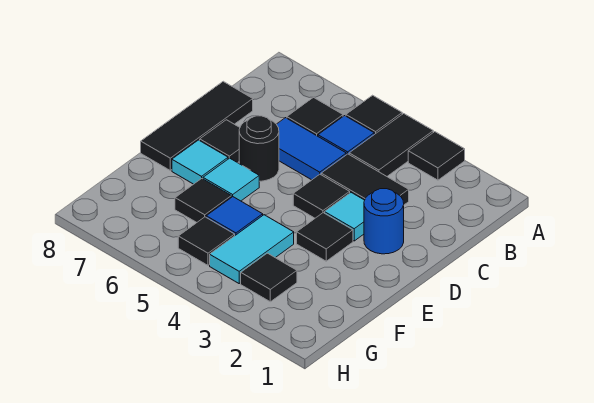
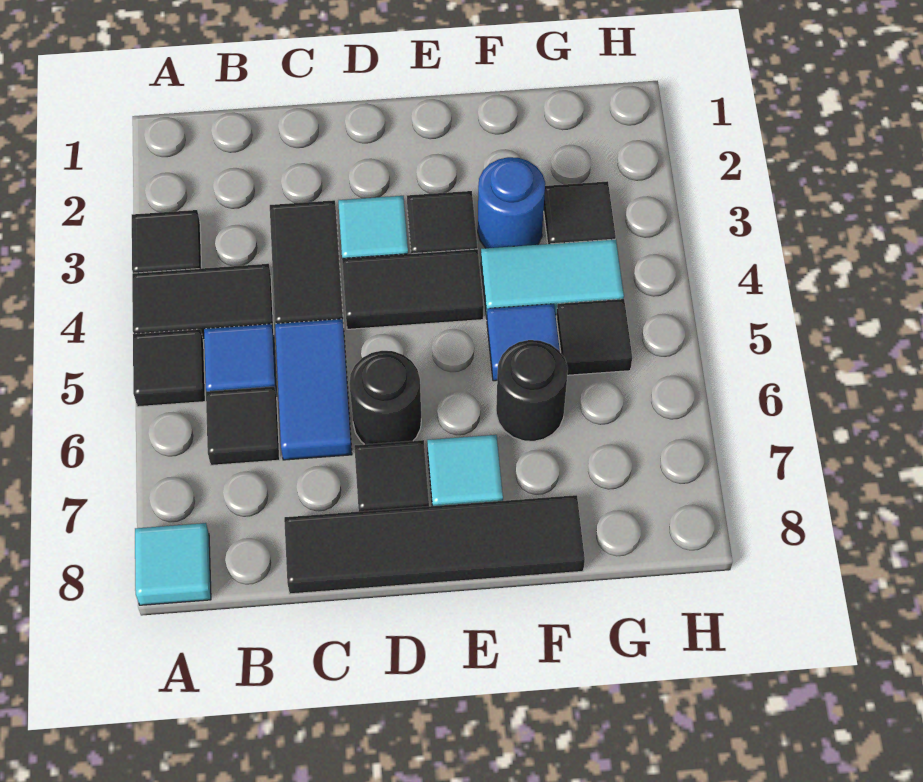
black 1x3 tile [141,81,253,170] -> black 1x4 tile [284,495,585,594]
blue 1x1 round brick [364,189,404,254] -> blue 1x1 round brick moved to [478,157,545,248]
black 1x1 tile [293,174,350,218] -> black 1x2 tile [342,249,484,329]
cyan 1x1 tile [203,158,259,201] -> cyan 1x1 tile moved to [135,523,211,605]
black 1x1 tile [175,179,231,222] -> black 1x1 round brick [496,340,568,441]

